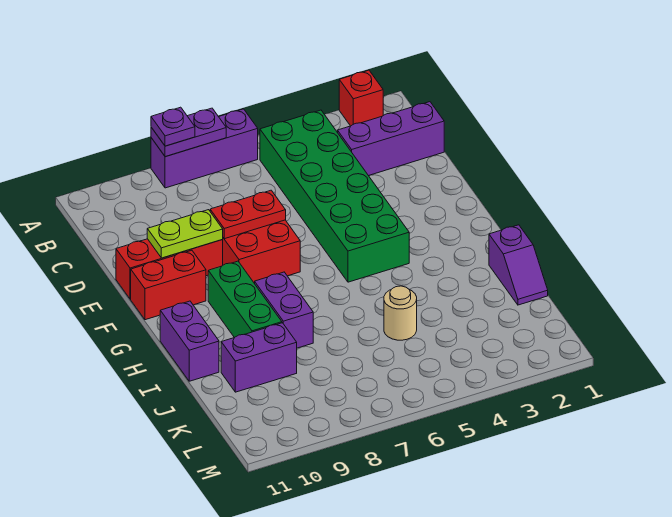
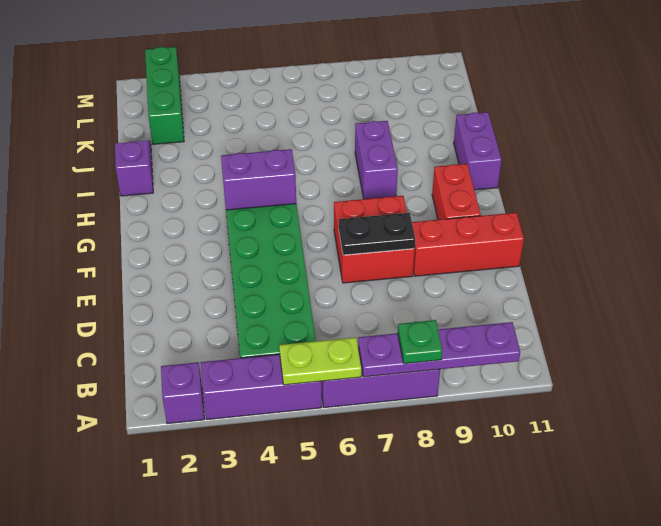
red 1x1 brick [339,70,383,126] -> purple 1x1 brick [161,362,204,424]
purple 1x2 plate [151,108,226,157] -> purple 1x4 plate [358,322,520,377]
purple 1x1 plate [151,107,195,146] -> green 1x1 plate [398,320,442,364]
purple 1x3 brick [338,102,444,176] -> purple 1x3 brick moved to [201,354,322,420]
red 1x2 plate [210,190,286,239] -> black 1x2 plate [339,213,415,255]
lime 1x2 plate [147,210,223,258] -> lime 1x2 plate moved to [279,337,362,385]
red 1x2 brick [131,250,206,320] -> red 1x2 brick turned to [432,164,481,220]
green 1x3 brick [208,261,282,338] -> green 1x3 brick moved to [145,47,184,144]
tan 1x1 round brick [384,286,417,340] -> none
purple 1x2 brick [221,323,297,392] -> purple 1x2 brick moved to [221,149,296,210]

